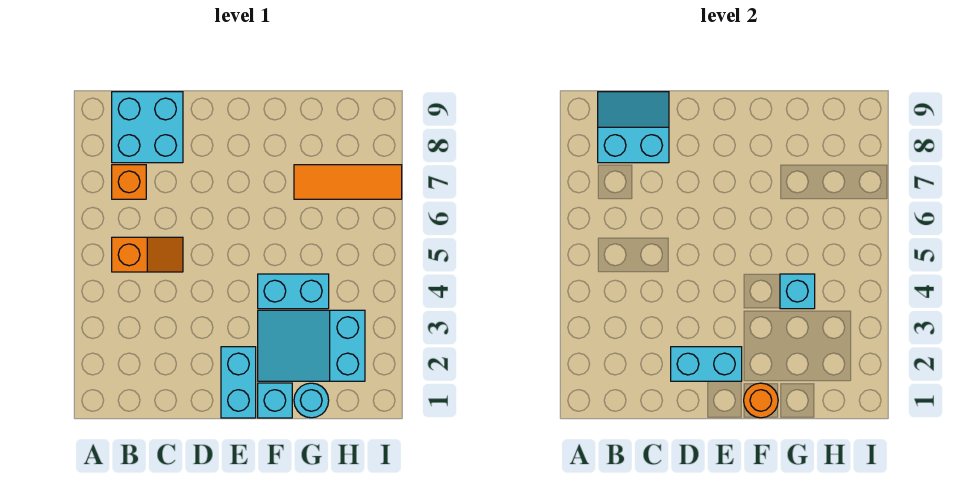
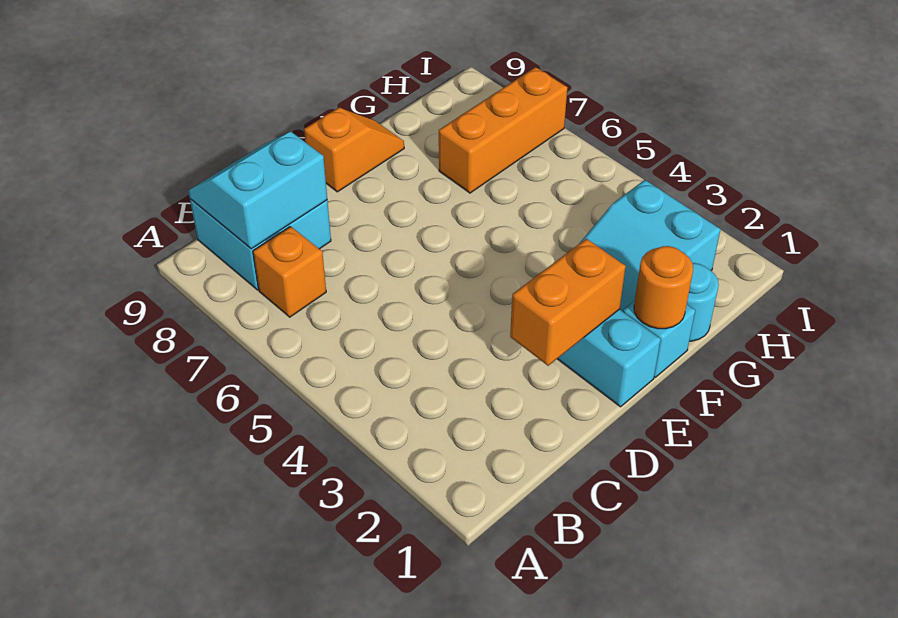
orange 1x2 slope [112,237,183,272] -> orange 1x2 slope moved to [304,108,404,192]
cyan 1x2 brick [671,347,742,381] -> orange 1x2 brick [510,239,626,366]
cyan 1x2 brick [258,274,329,309] -> none
cyan 1x1 brick [780,274,815,309] -> none
orange 1x3 tile [294,165,402,199] -> orange 1x3 brick [439,67,567,193]

